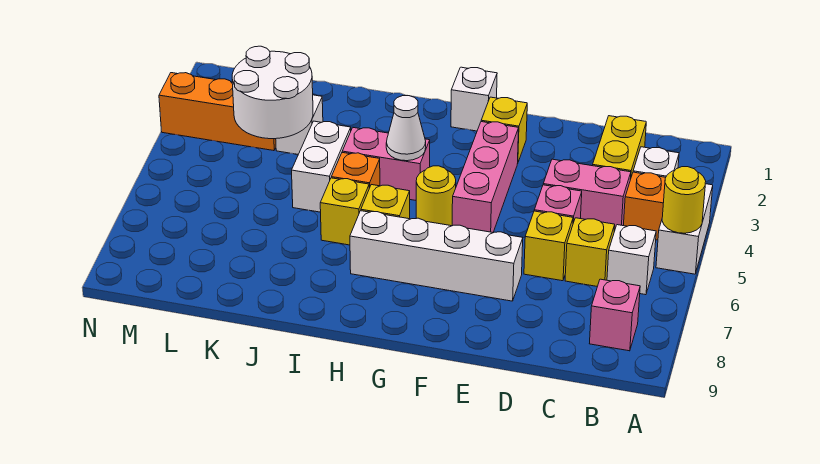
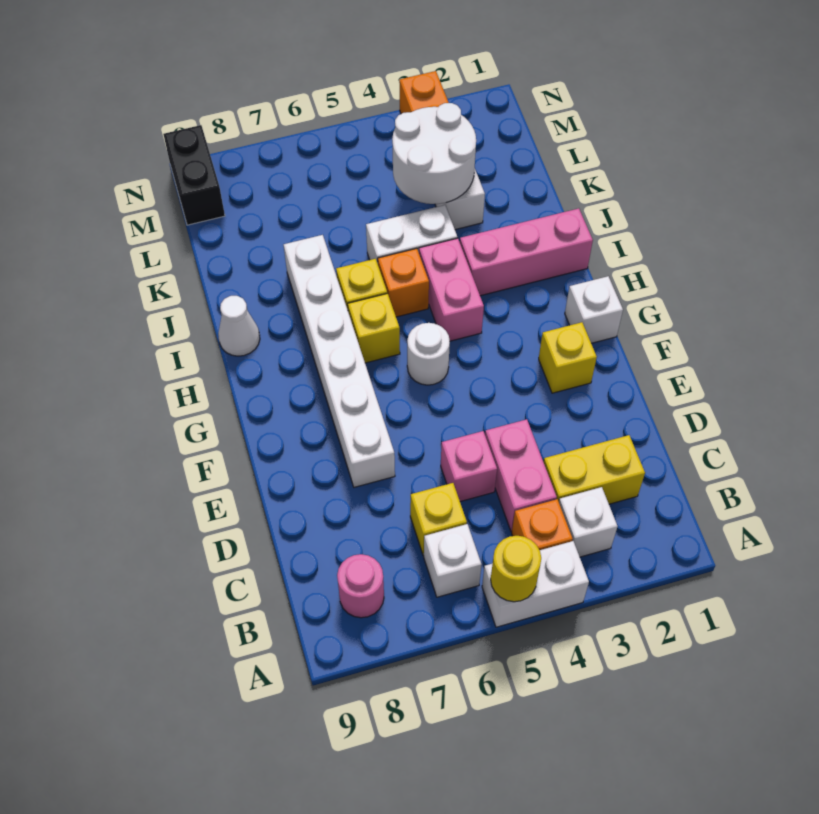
pink 1x1 brick [589,279,640,351] -> pink 1x1 round brick [337,554,384,618]
yellow 1x1 brick [524,211,573,281] -> none
white 1x4 brick [350,211,523,301] -> white 1x6 brick [284,235,395,487]
pink 1x3 brick [452,122,519,232] -> pink 1x3 brick moved to [460,208,593,296]
yellow 1x1 round brick [416,166,456,226] -> white 1x1 round brick [407,323,450,385]
white 1x1 cone [386,96,426,161] -> white 1x1 cone moved to [218,296,260,356]
none -> black 1x2 brick [163,125,225,225]

